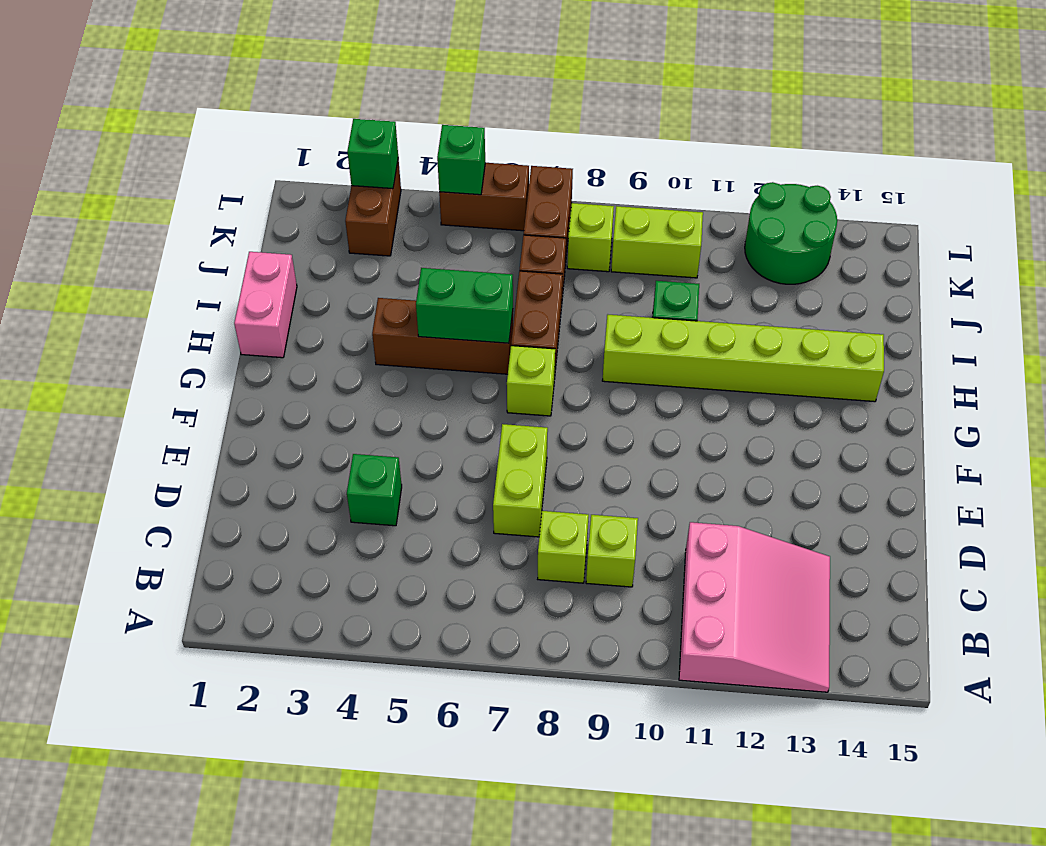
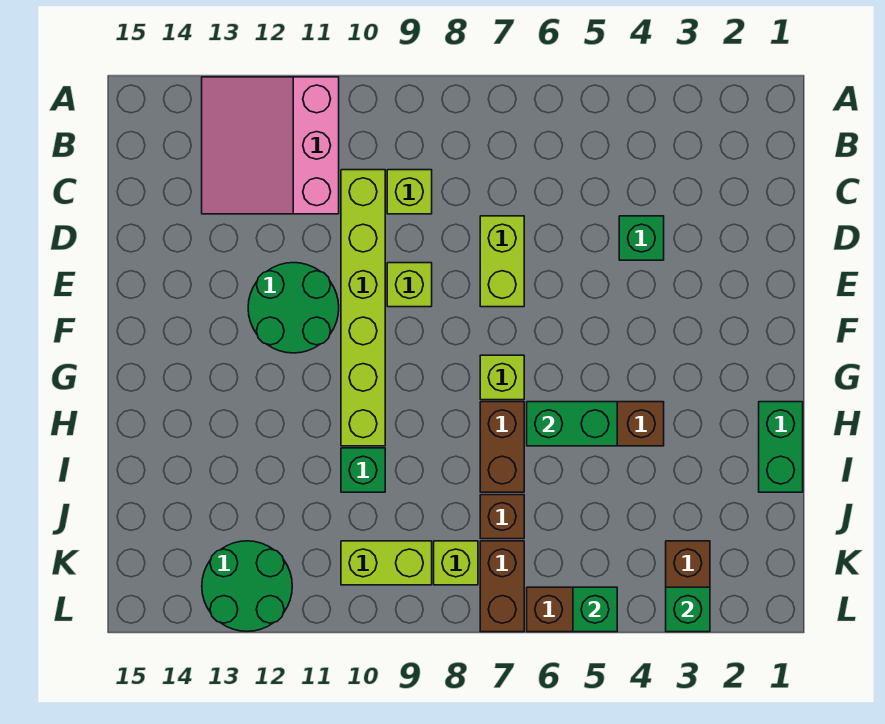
lime 1x1 brick [538,511,589,583] -> lime 1x1 brick moved to [387,263,432,307]
none -> green 2x2 round brick [248,263,339,353]
pink 1x2 brick [234,252,297,358] -> green 1x2 brick [759,402,803,492]
lime 1x6 brick [602,315,884,402] -> lime 1x6 brick turned to [341,170,385,446]

